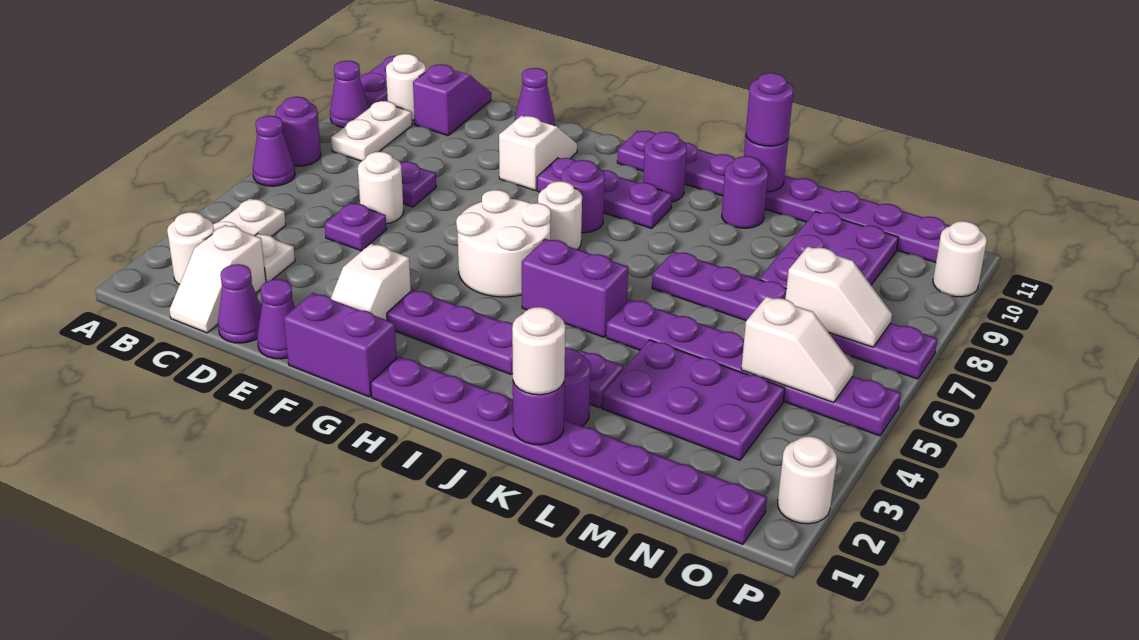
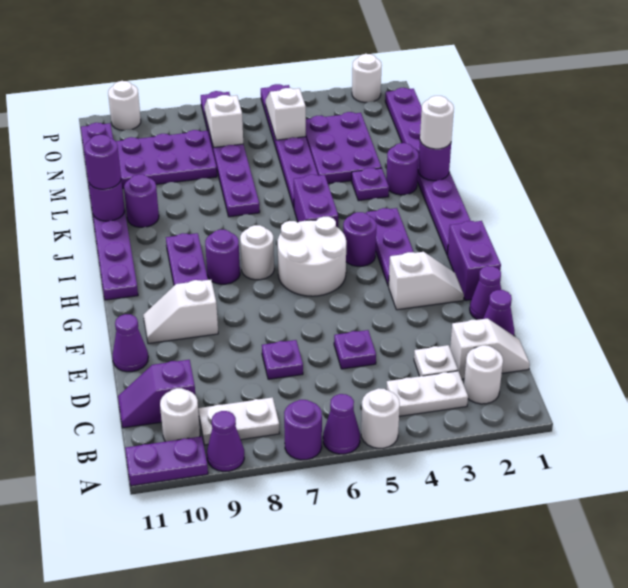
white 1x1 round brick [358,152,404,224] -> white 1x1 round brick moved to [361,388,400,448]
purple 1x1 round brick [643,132,687,202] -> purple 1x1 round brick moved to [343,212,376,266]

